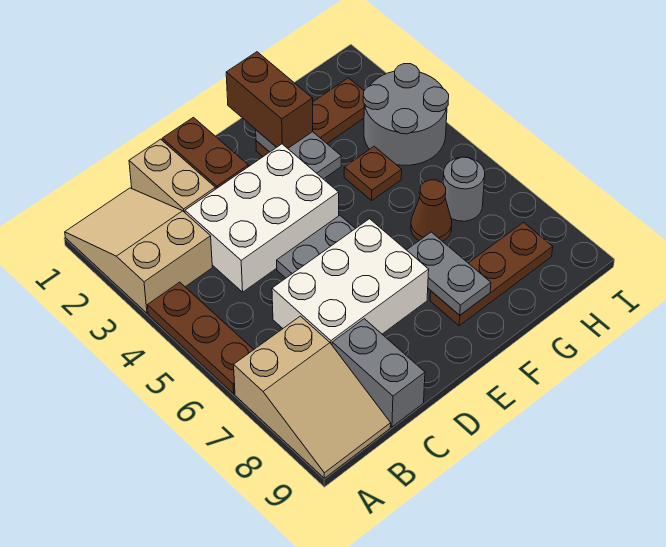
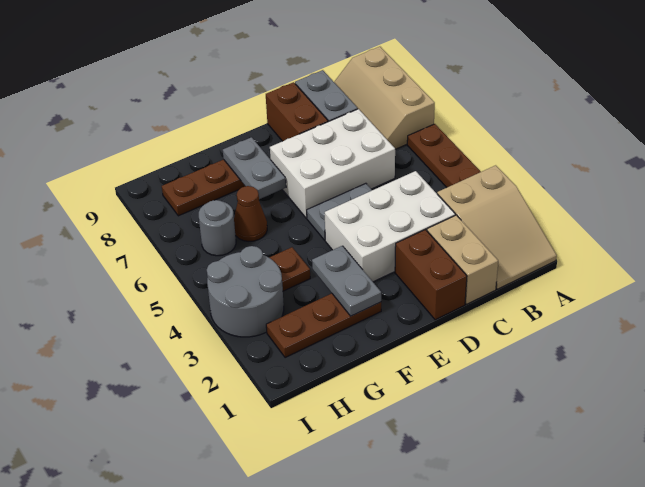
tan 2x3 slope [234,316,391,478] -> tan 2x3 slope turned to [334,47,435,149]
brown 1x2 brick [226,52,313,148] -> brown 1x2 brick moved to [266,82,328,141]

